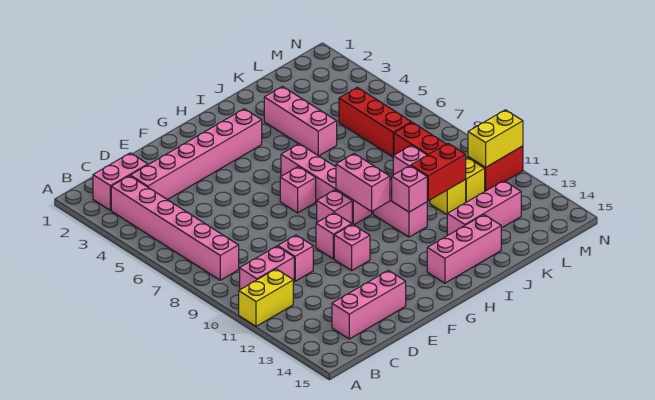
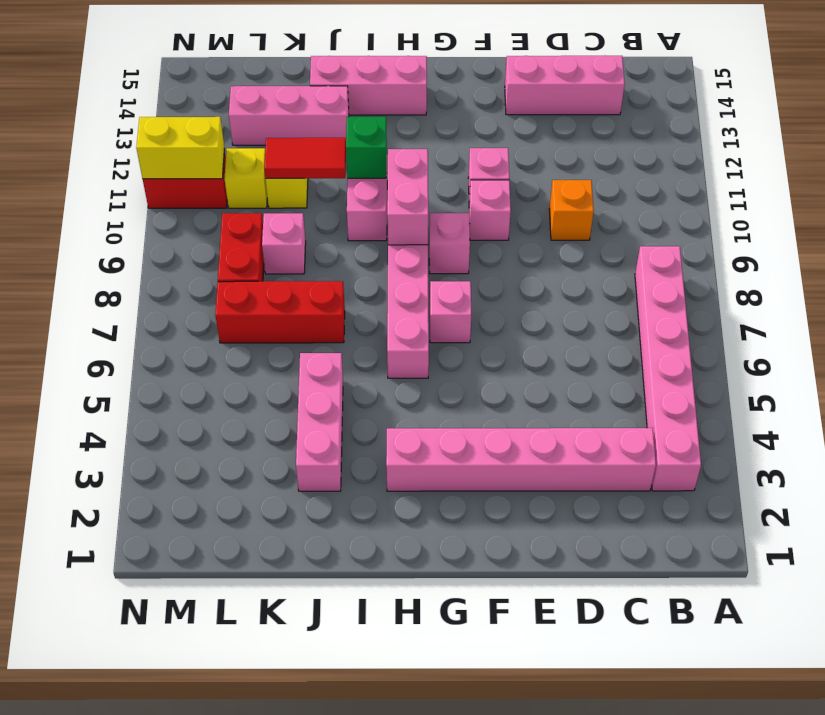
yellow 1x2 brick [239,269,293,326] -> none
pink 1x2 brick [93,153,148,210] -> none
pink 1x2 brick [240,246,294,290] -> none
pink 1x1 brick [278,235,313,281] -> orange 1x1 brick [549,180,594,240]
pink 1x1 brick [392,166,427,212] -> green 1x1 brick [346,117,387,178]
red 1x2 brick [411,143,466,201] -> red 1x2 tile [264,138,346,178]
red 1x3 brick [339,87,411,157] -> red 1x3 brick turned to [215,281,345,343]

